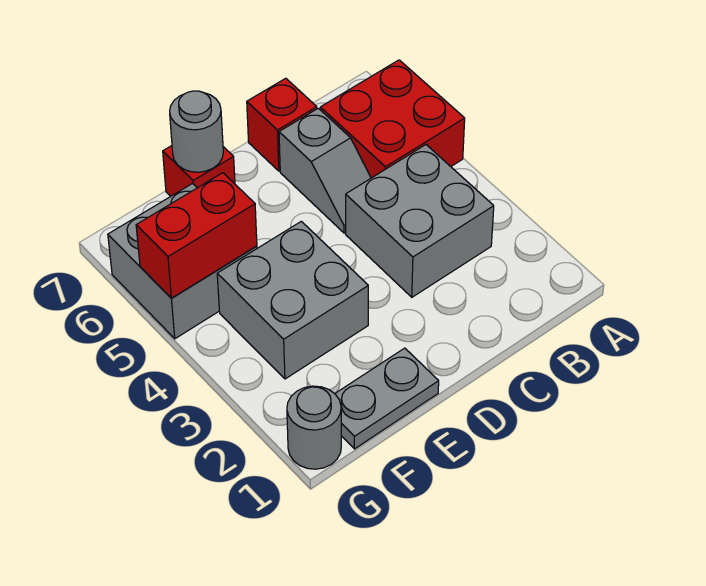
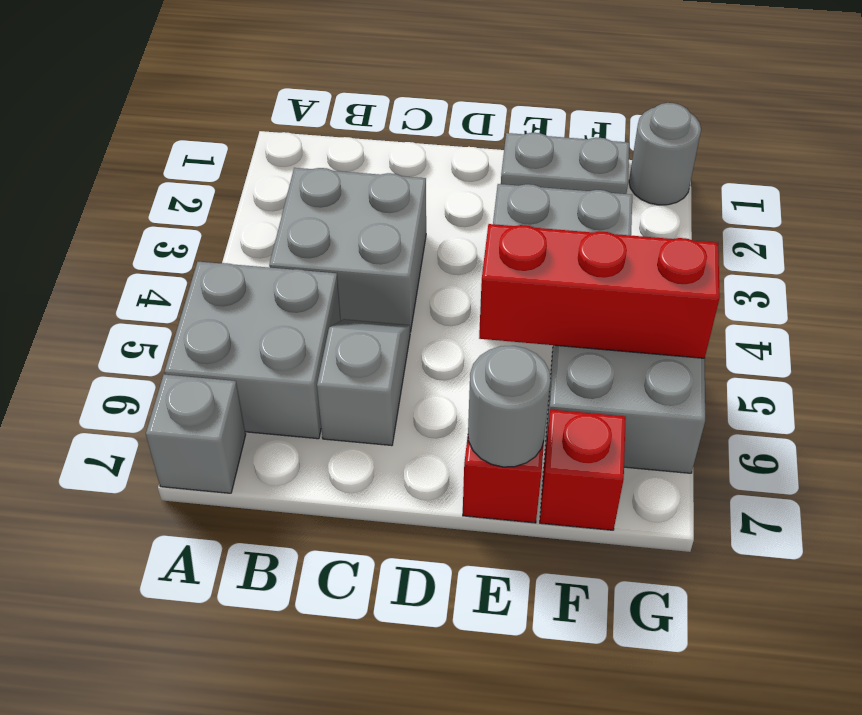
red 2x2 brick [320,60,465,178] -> grey 2x2 brick [164,262,341,439]
none -> grey 1x1 brick [146,375,246,493]
red 1x1 brick [247,78,317,171] -> red 1x1 brick moved to [540,410,626,530]
red 1x2 brick [136,173,257,298] -> red 1x3 brick [479,224,720,358]

